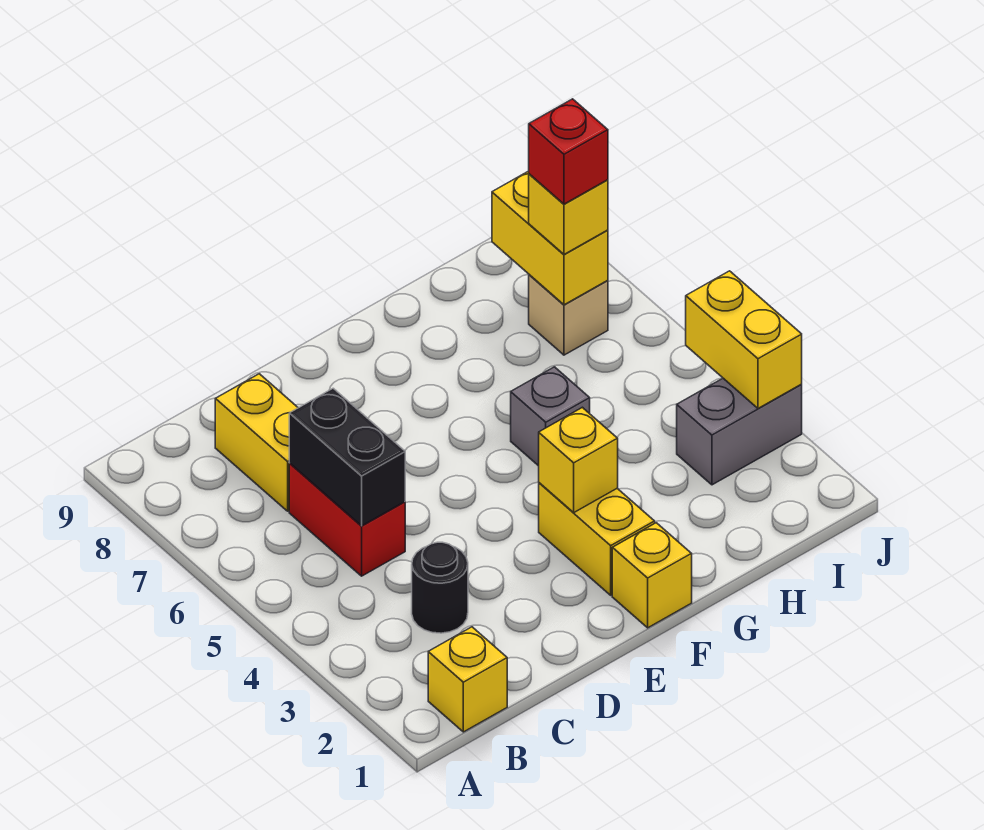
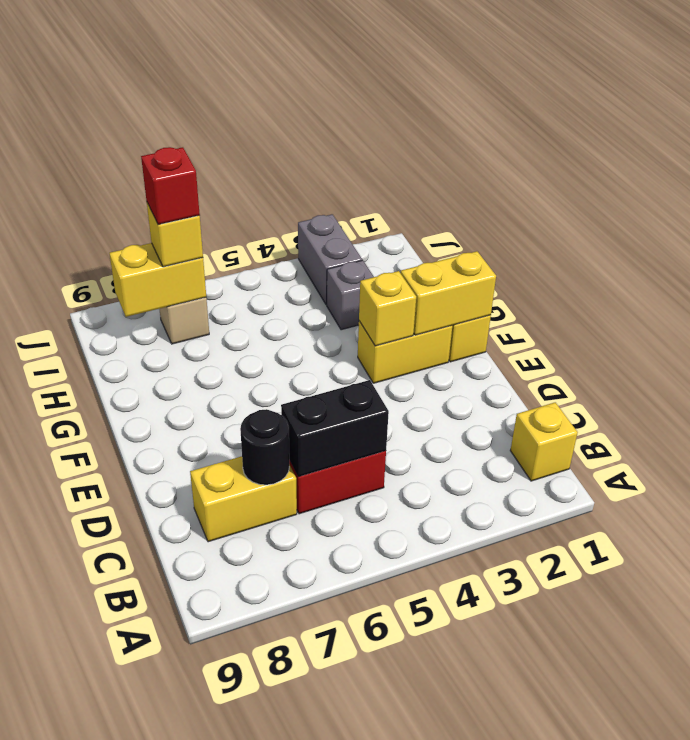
black 1x1 round brick [412,542,468,633] -> black 1x1 round brick moved to [240,409,290,485]
grey 1x1 brick [511,367,590,466] -> grey 1x1 brick moved to [327,260,374,330]
yellow 1x2 brick [686,271,802,408] -> yellow 1x2 brick moved to [401,251,496,335]

